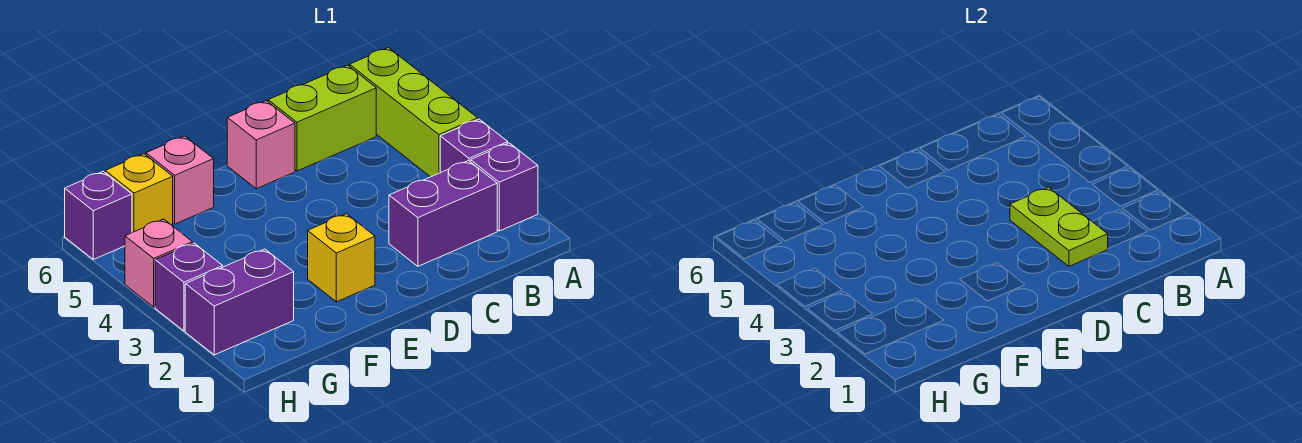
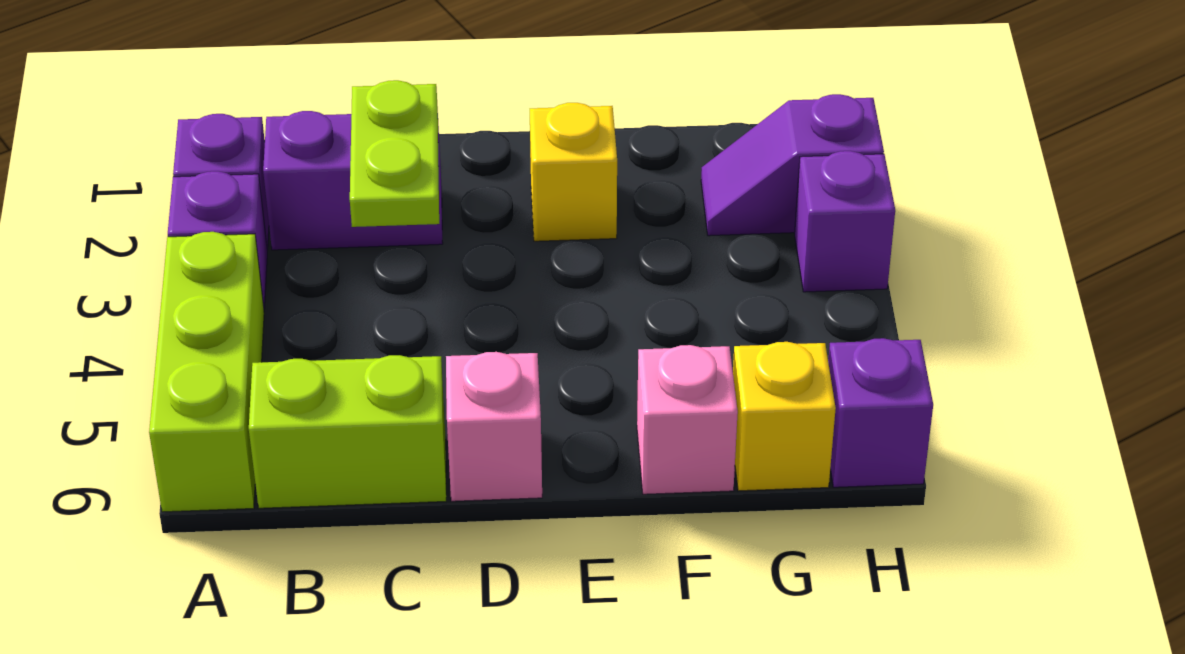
purple 1x2 brick [185,249,294,355] -> purple 1x2 slope [701,94,884,236]
pink 1x1 brick [125,219,193,307] -> none

